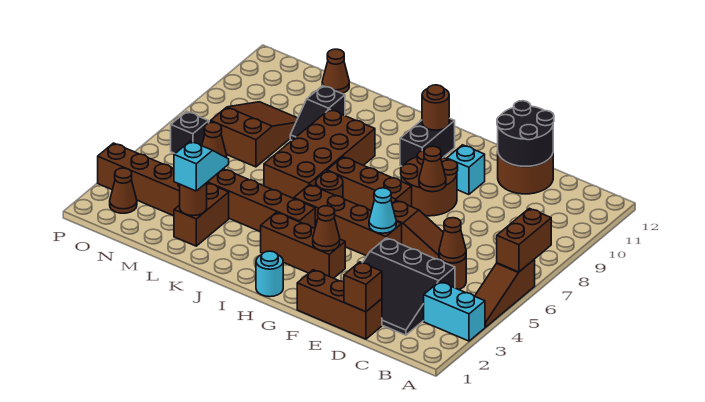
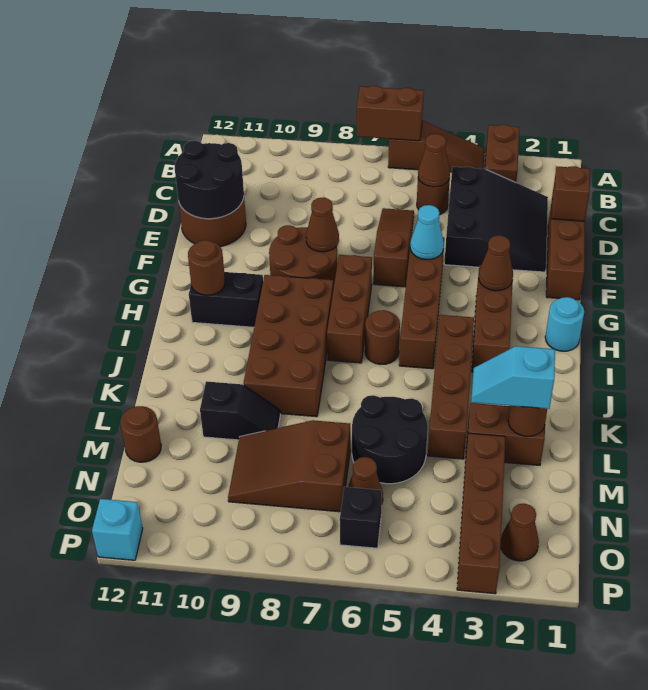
cyan 1x2 brick [424,282,485,341] -> brown 1x2 brick [485,125,520,183]
cyan 1x1 brick [447,145,485,195] -> cyan 1x1 brick moved to [92,499,143,560]
brown 2x4 brick [264,109,375,198] -> brown 2x4 brick turned to [244,275,333,417]
none -> black 2x2 round brick [352,395,428,484]
brown 1x1 cone [322,49,349,93] -> brown 1x1 round brick [120,406,161,462]

